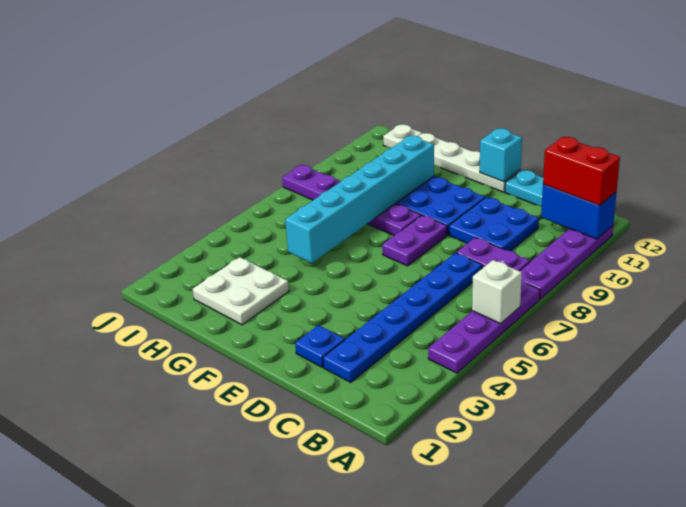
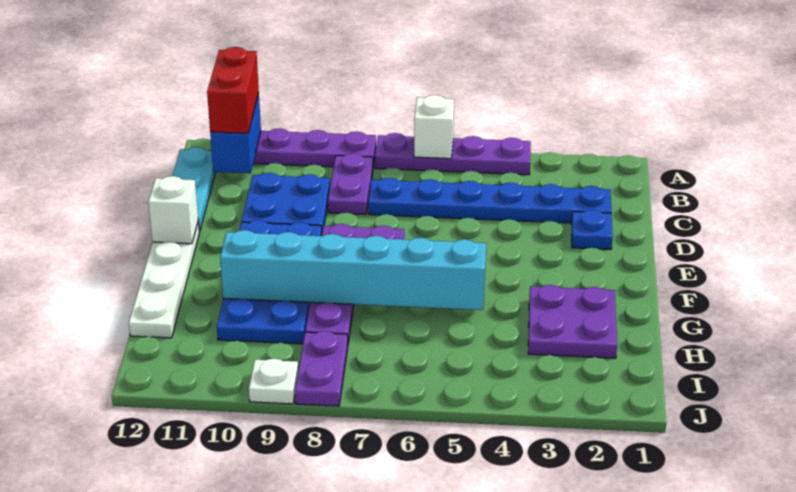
cyan 1x1 brick [480,128,522,182] -> white 1x1 brick [148,176,198,244]
white 2x2 plate [193,257,289,325] -> purple 2x2 plate [528,285,617,358]
white 1x1 plate [383,124,422,148] -> white 1x1 plate moved to [249,359,298,404]

